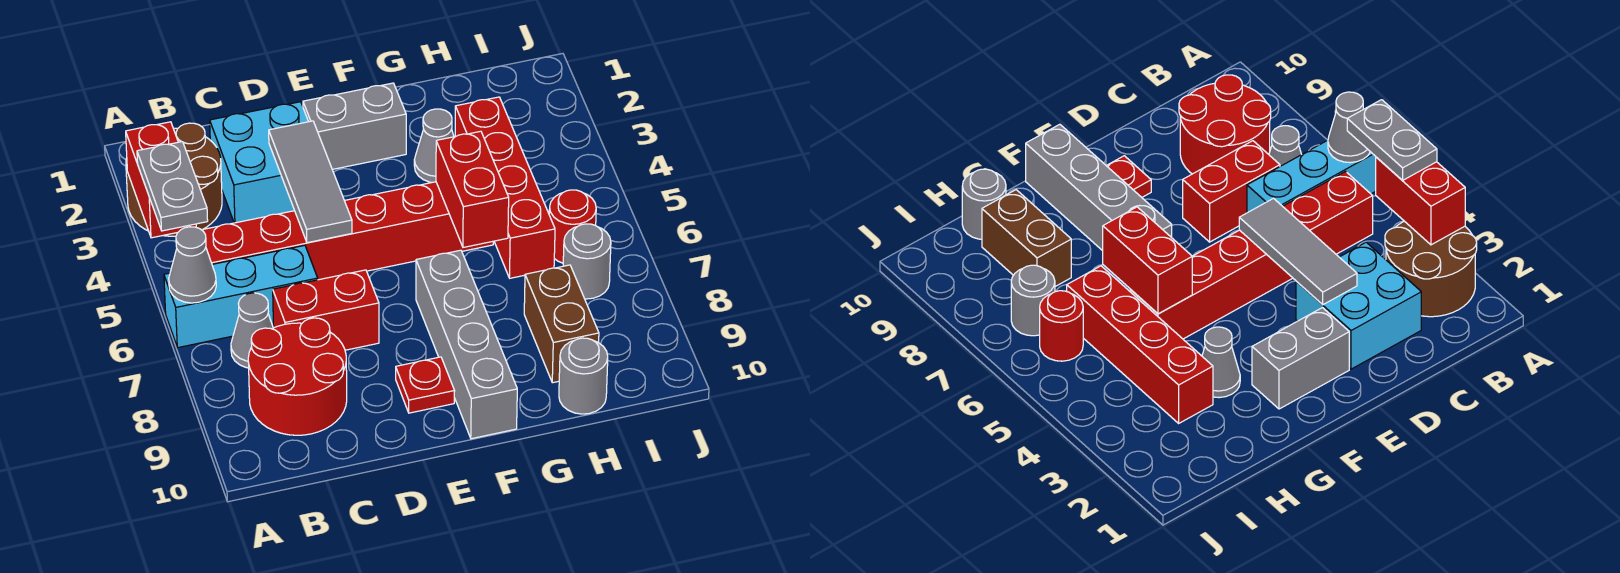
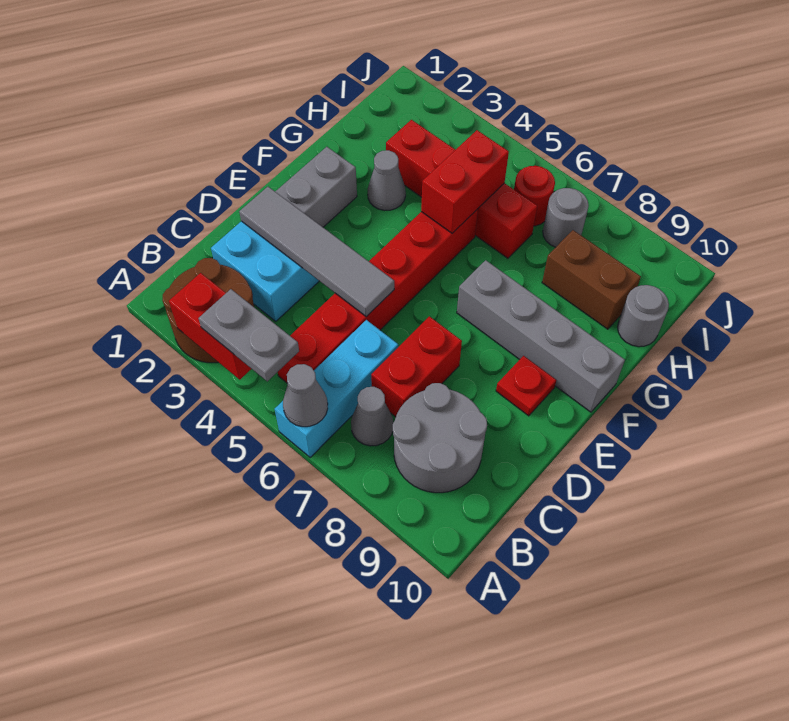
red 2x2 round brick [248,318,347,435] -> grey 2x2 round brick [393,383,487,493]
grey 1x3 tile [269,121,352,243] -> grey 1x4 tile [239,187,394,317]
red 1x2 brick [436,131,509,247] -> red 1x2 brick turned to [421,130,509,233]

